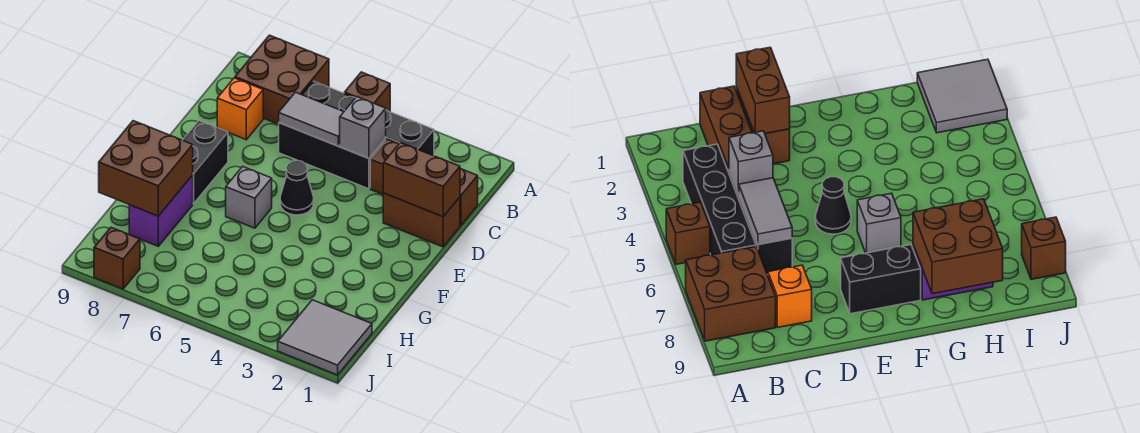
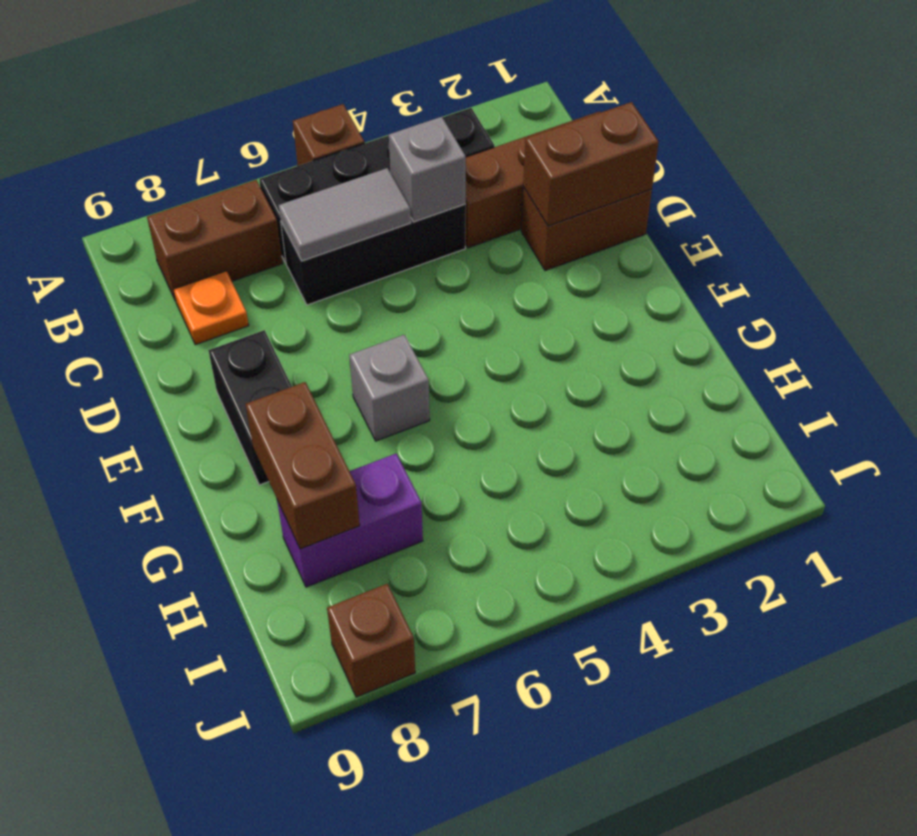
brown 2x2 brick [235,35,329,124] -> brown 1x2 brick [147,180,283,301]
orange 1x1 brick [217,78,263,140] -> orange 1x1 plate [173,271,249,345]
black 1x1 cone [280,161,314,215] -> none
purple 1x2 brick [129,175,193,246] -> purple 1x2 brick turned to [277,454,423,587]
brown 2x2 brick [99,121,193,216] -> brown 1x2 brick [245,382,360,549]
grey 2x2 tile [278,300,372,375] -> none

